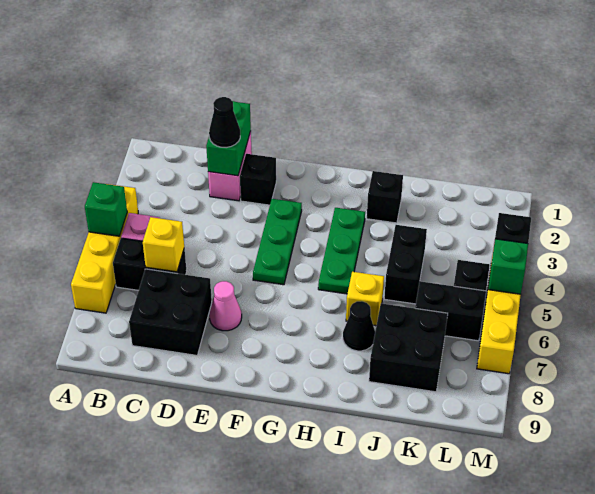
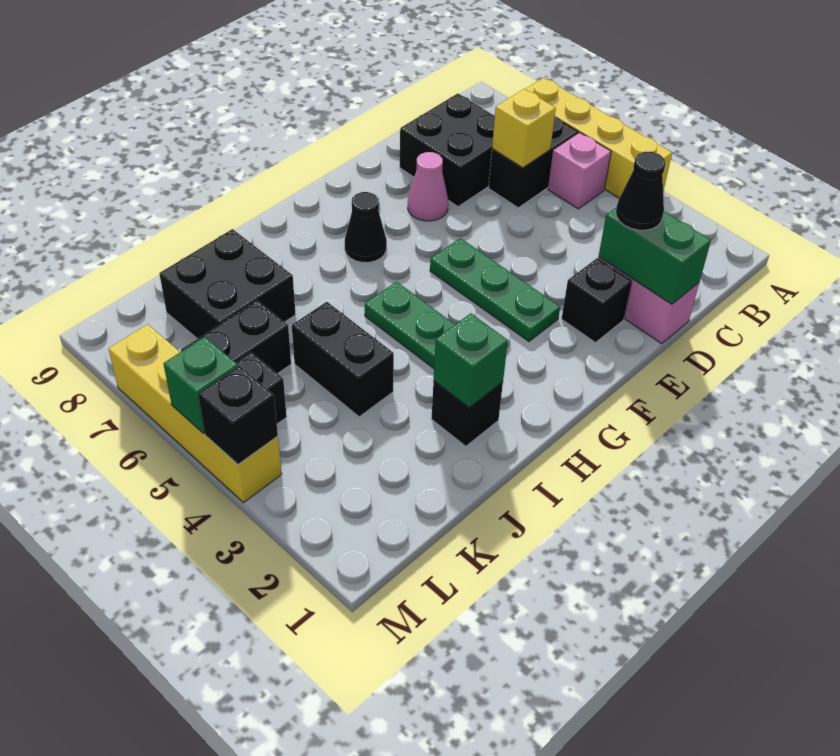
green 1x1 brick [85,182,127,236] -> green 1x1 brick moved to [434,313,508,408]
yellow 1x1 brick [346,272,384,326] -> none
black 1x1 cone [343,301,375,351] -> black 1x1 cone moved to [345,192,387,263]

